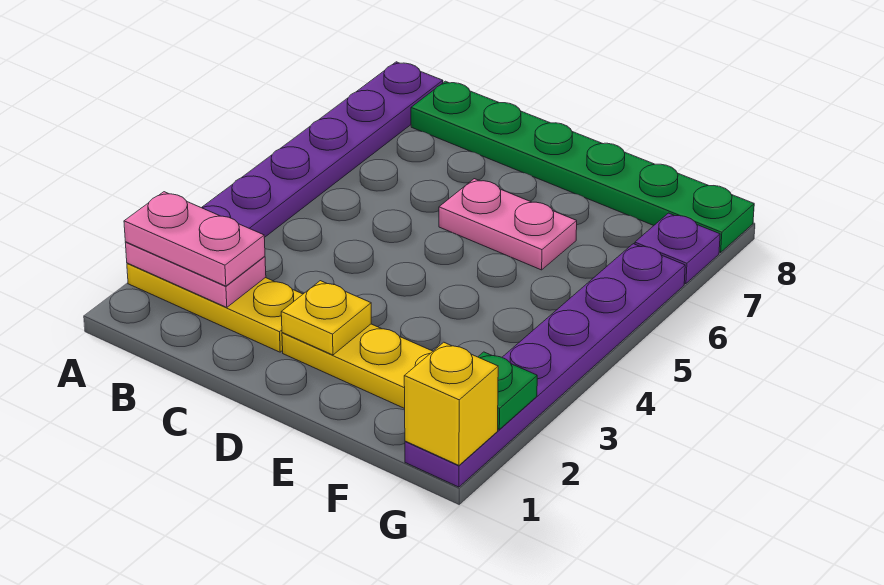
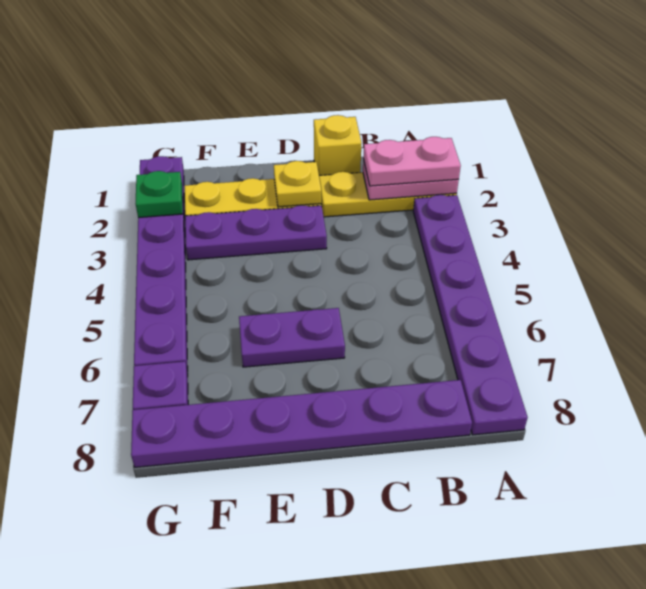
green 1x6 plate [411,81,754,252] -> purple 1x6 plate [131,380,472,467]
none -> purple 1x3 plate [185,205,327,260]
pink 1x2 plate [439,179,577,270] -> purple 1x2 plate [239,308,345,367]
yellow 1x1 brick [404,342,498,465] -> yellow 1x1 brick moved to [314,115,361,176]

